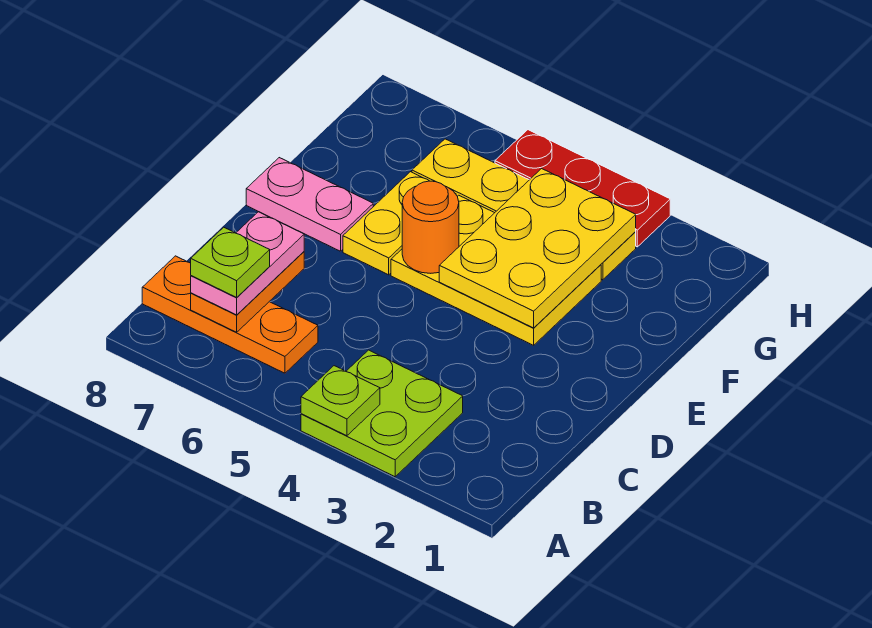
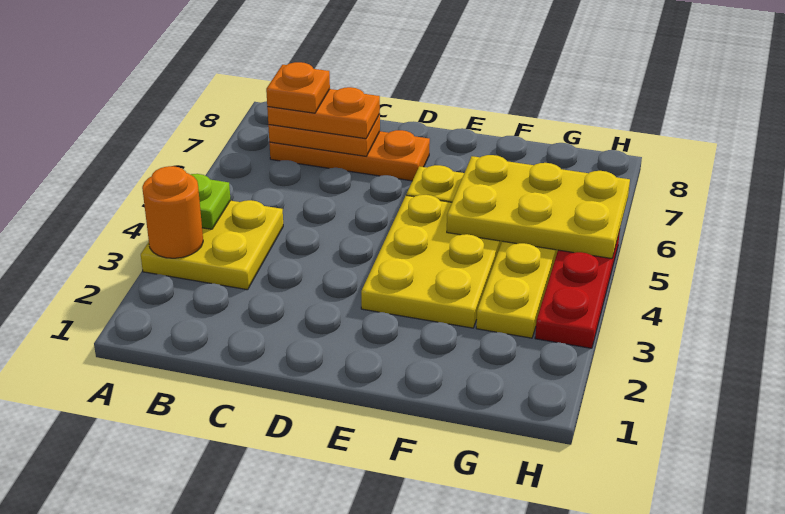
lime 2x2 plate [301,350,463,477] -> yellow 2x2 plate [141,200,283,290]
orange 1x3 plate [142,256,318,373] -> orange 1x3 plate turned to [269,130,430,181]
pink 1x2 plate [191,212,304,315] -> orange 1x2 plate [267,87,380,139]
lime 1x1 plate [191,227,270,297] -> orange 1x1 plate [266,62,330,113]
yellow 2x3 plate [439,169,636,328] -> yellow 2x3 plate moved to [447,155,630,259]
orange 1x1 round brick [402,181,459,273] -> orange 1x1 round brick moved to [142,166,203,258]
pink 1x2 plate [246,158,373,251] -> none

